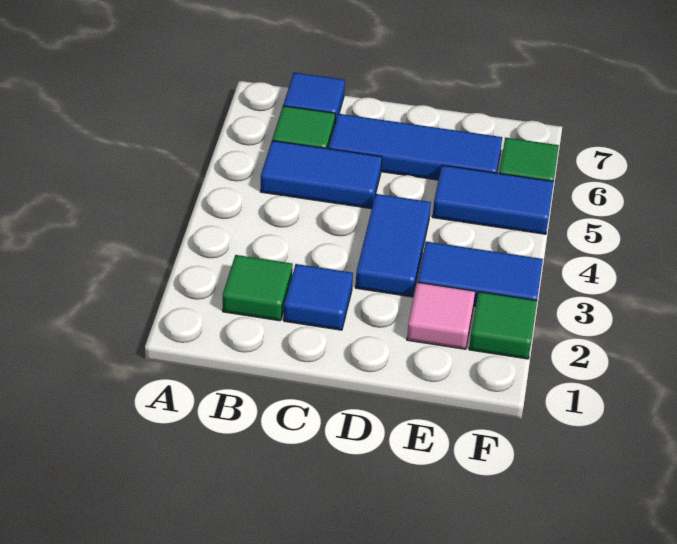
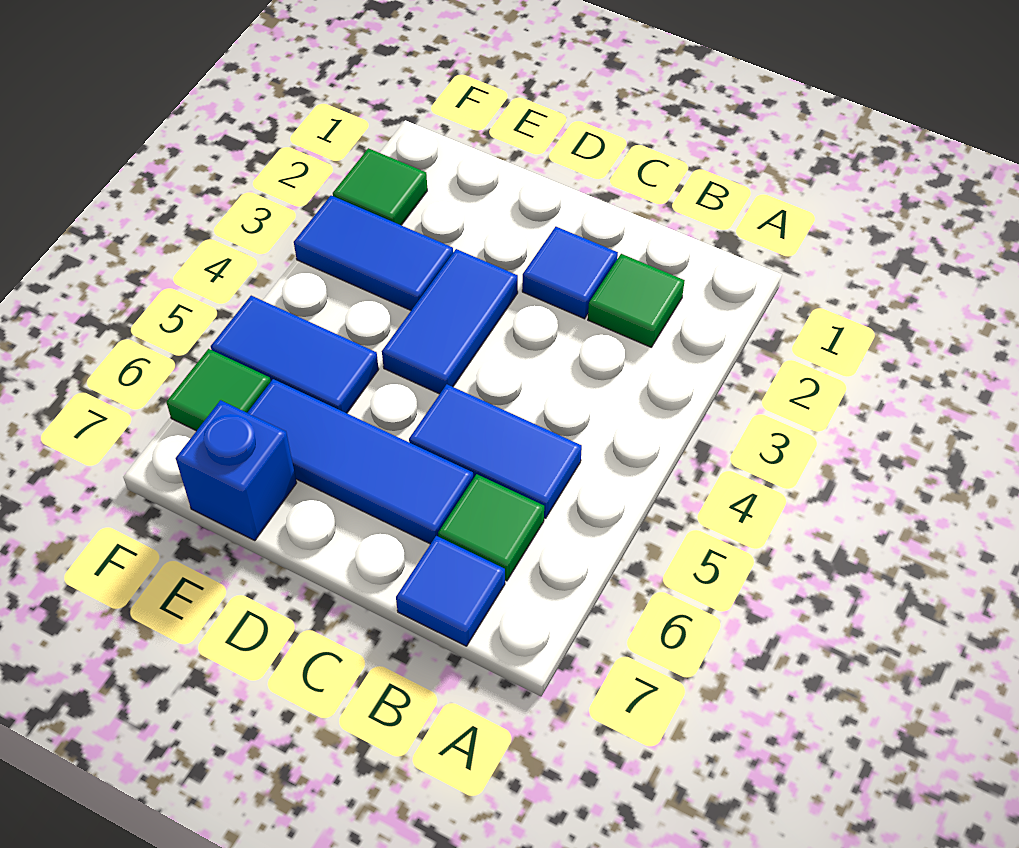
pink 1x1 tile [407,282,475,349] -> none
none -> blue 1x1 brick [176,400,297,541]

